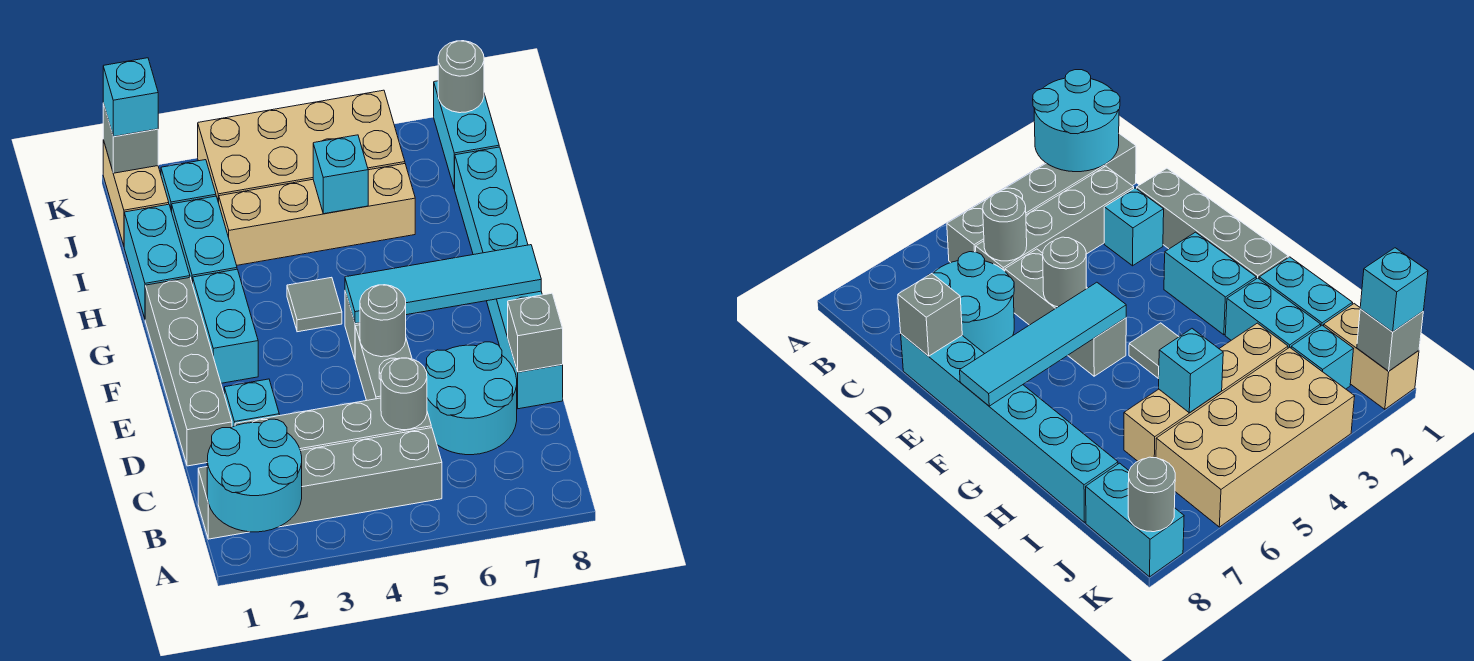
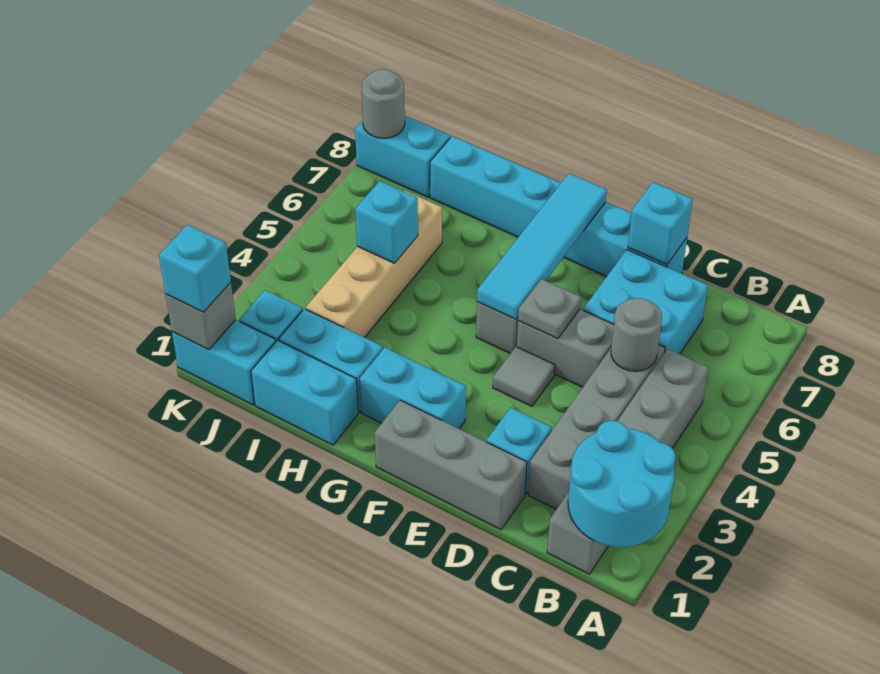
cyan 2x2 round brick [425,342,517,455] -> cyan 2x2 brick [583,250,708,354]
grey 1x4 brick [145,278,232,466] -> grey 1x3 brick [375,400,527,530]
grey 1x1 brick [508,293,563,372] -> cyan 1x1 brick [628,182,693,265]
grey 1x1 round brick [360,285,406,357] -> grey 1x1 plate [518,279,581,339]
grey 1x1 tile [287,277,342,332] -> grey 1x1 tile moved to [493,347,555,406]
tan 1x2 brick [103,140,169,245] -> cyan 1x2 brick [172,320,276,405]
tan 2x4 brick [198,90,405,203] -> none

